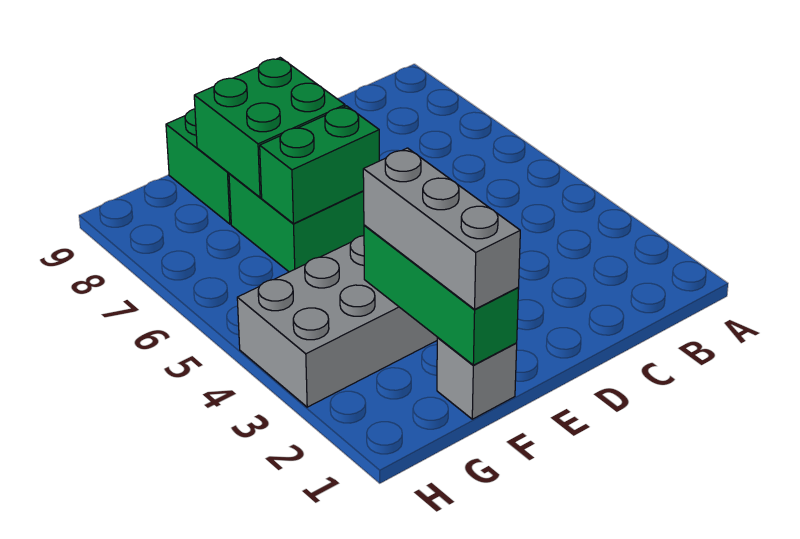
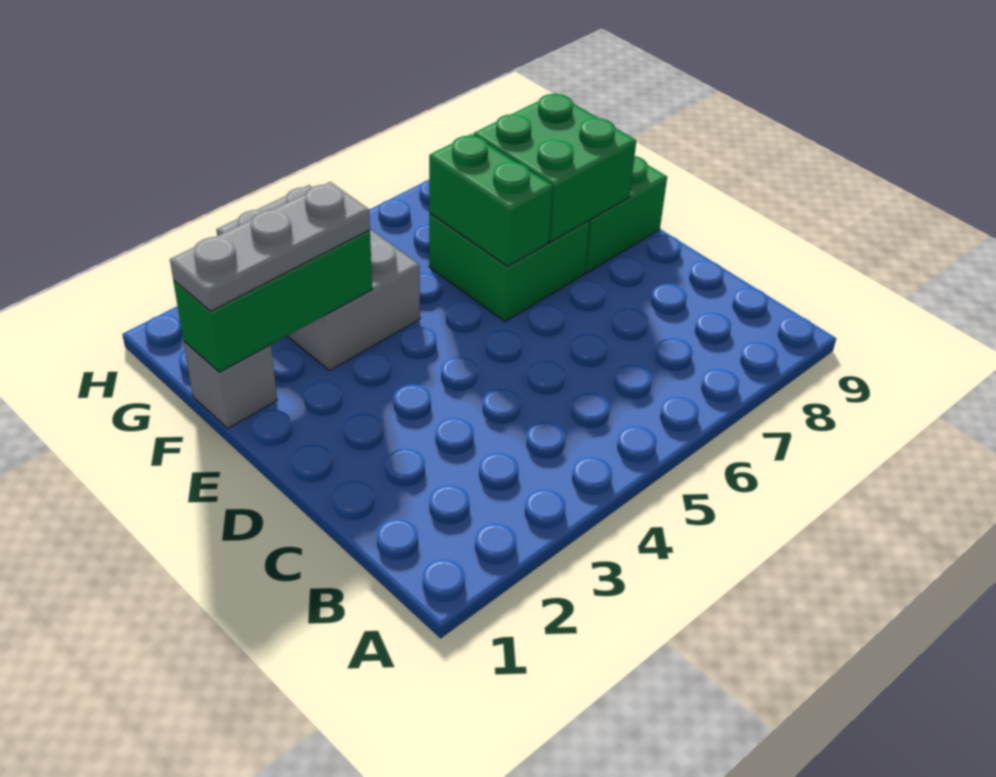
grey 1x3 brick [363,148,520,309] -> grey 1x3 plate [170,182,370,311]

